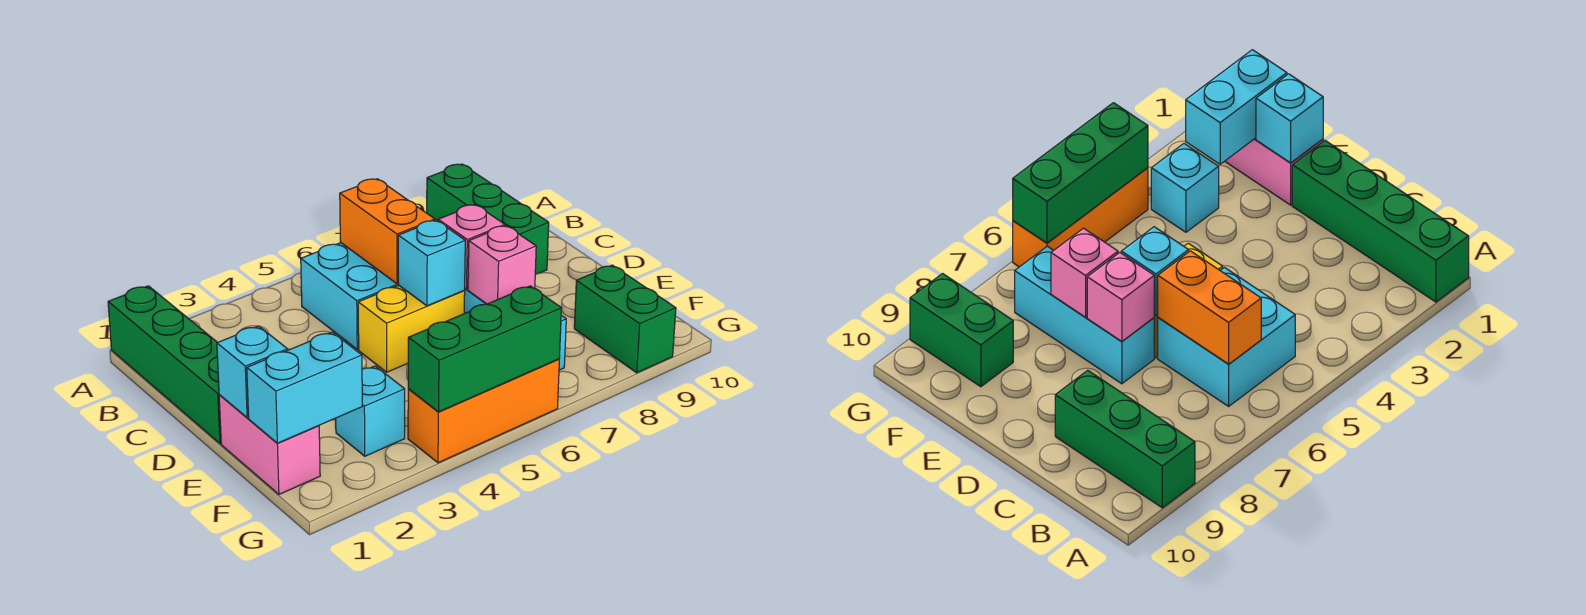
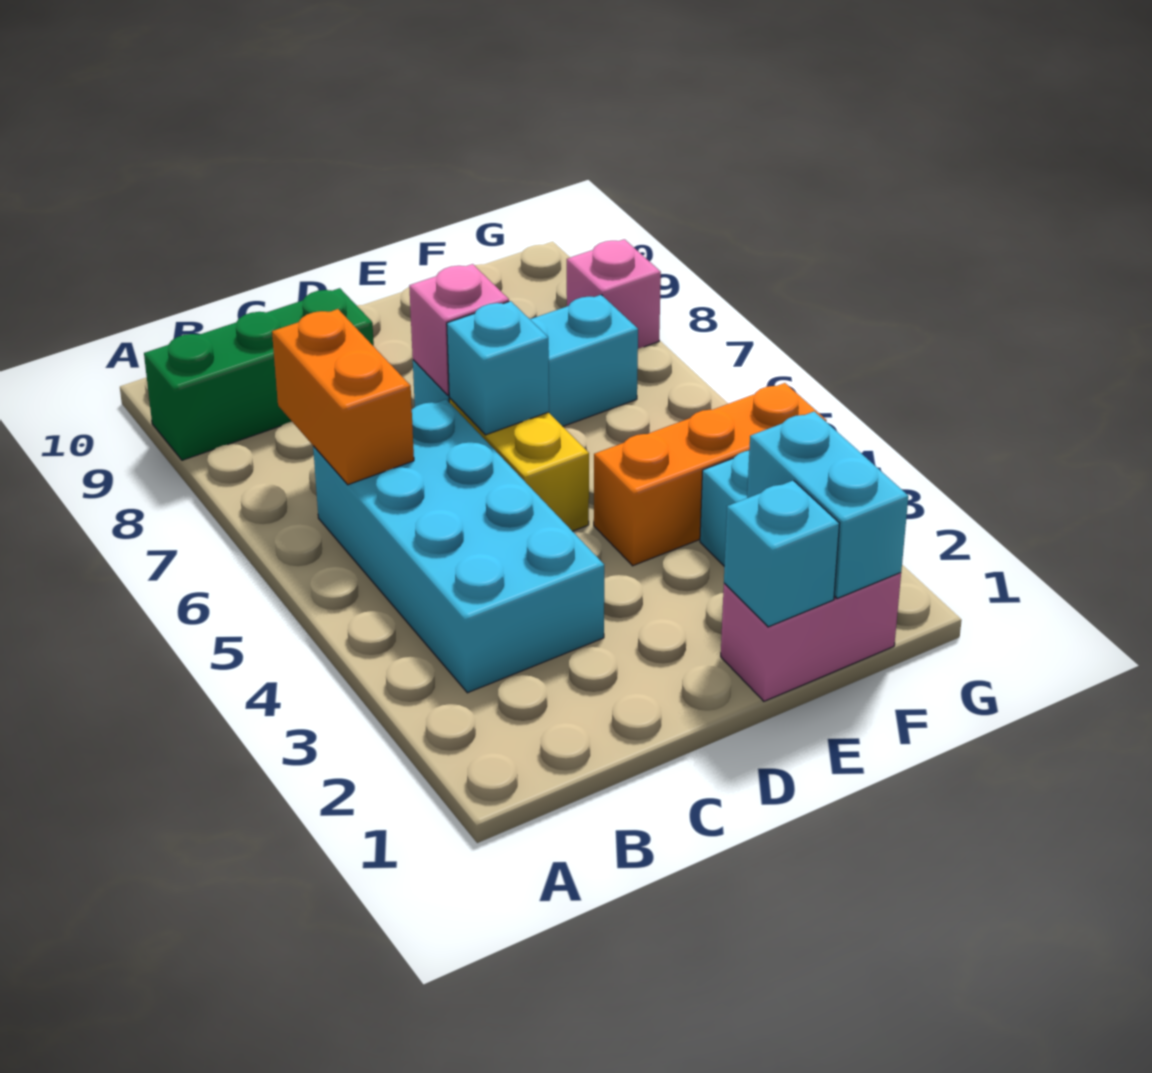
green 1x4 brick [108,286,221,444] -> none
cyan 2x2 brick [301,243,398,349] -> cyan 2x4 brick [313,399,604,693]
orange 1x2 brick [340,179,435,284] -> orange 1x2 brick turned to [272,309,414,485]
pink 1x1 brick [468,226,536,304] -> pink 1x1 brick moved to [567,239,661,349]
green 1x2 brick [574,265,676,373] -> none
orange 1x3 brick [408,359,559,463] -> orange 1x3 brick turned to [594,383,827,566]
green 1x3 brick [408,286,562,412] -> none

